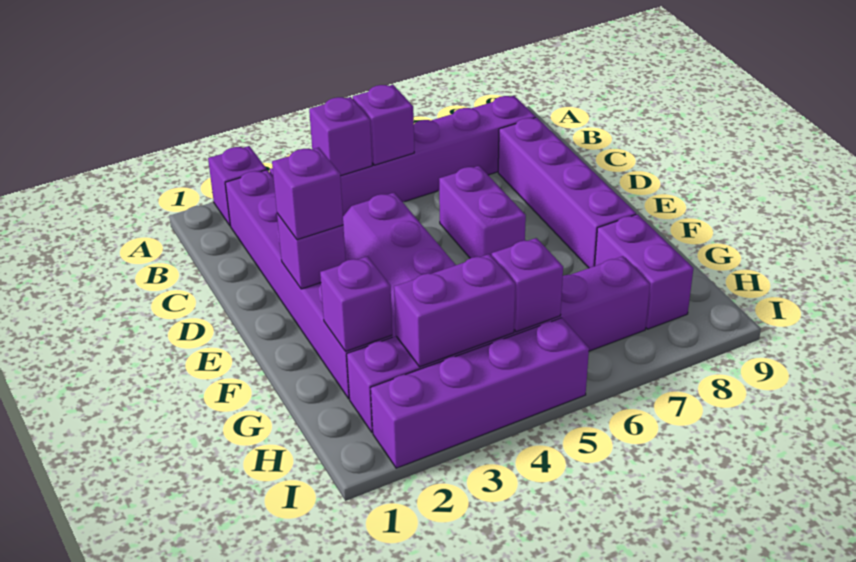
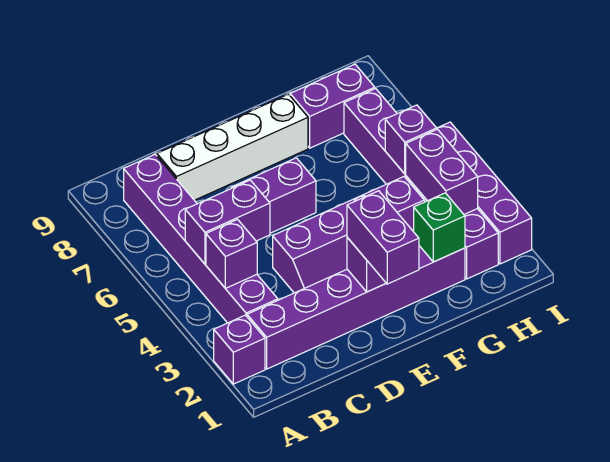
purple 1x1 brick [353,85,414,165] -> purple 1x2 brick [185,180,270,264]
purple 1x4 brick [498,117,636,268] -> white 1x4 brick [157,94,308,200]
purple 1x1 brick [272,147,343,240] -> purple 1x2 brick [347,191,419,284]
purple 1x1 brick [320,256,392,351] -> green 1x1 brick [414,193,465,262]

